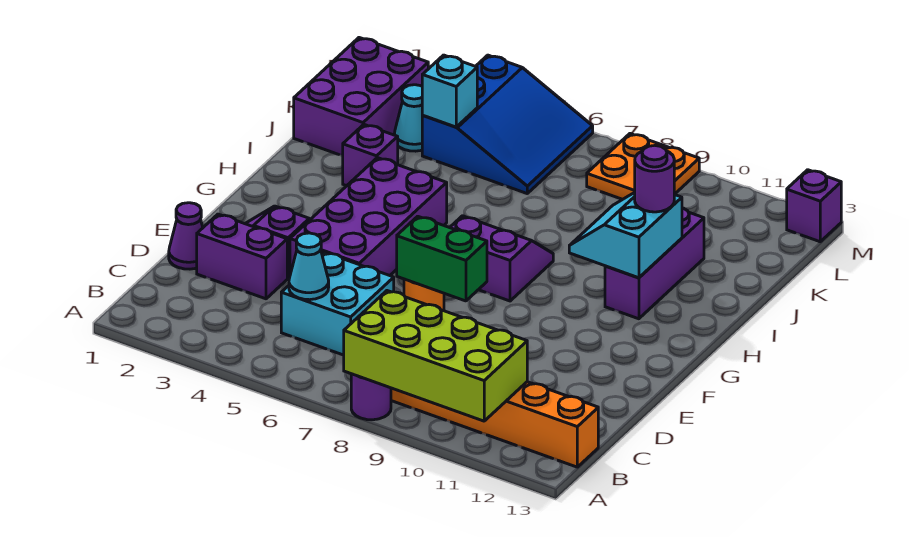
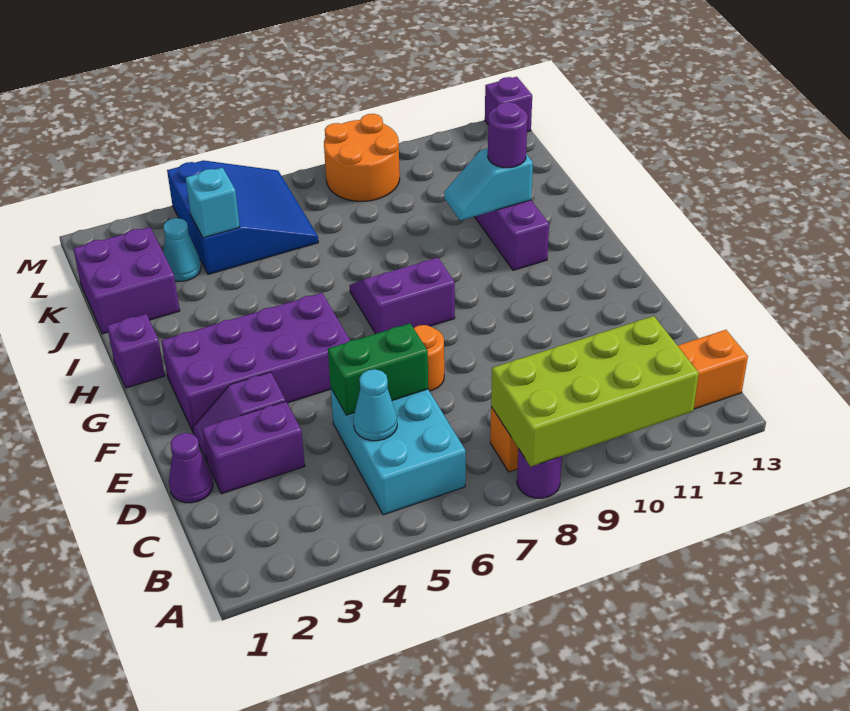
cyan 2x2 brick [281,252,394,355] -> cyan 2x3 brick [331,389,466,515]
purple 2x4 brick [290,158,447,276] -> purple 2x4 brick turned to [161,293,350,432]
green 1x2 brick [397,216,487,301] -> green 1x2 brick moved to [328,323,428,415]
cyan 2x2 slope [569,192,682,278] -> cyan 1x2 slope [444,149,533,221]
purple 1x1 brick [343,125,398,186] -> purple 1x1 brick moved to [107,314,165,388]
purple 2x3 brick [294,38,428,156] -> purple 2x2 brick [73,227,180,334]
orange 2x2 plate [587,134,699,199] -> orange 2x2 round brick [324,114,400,201]

